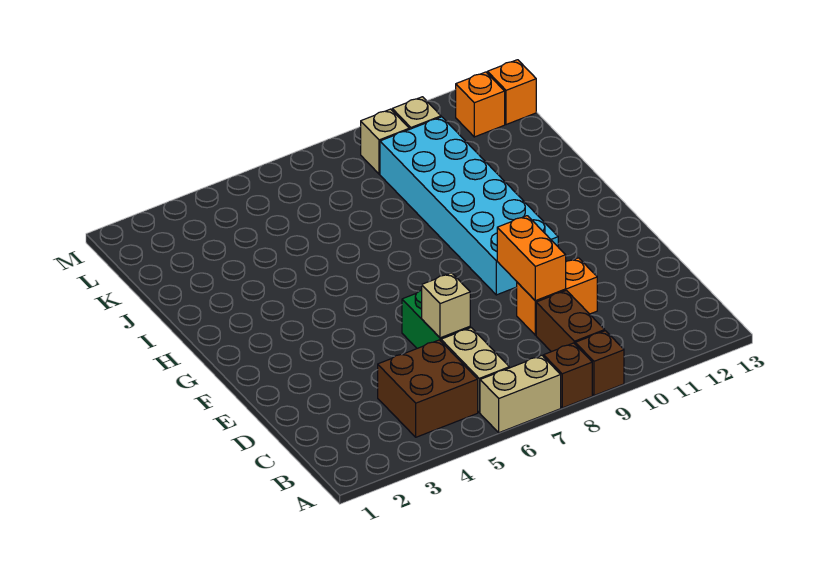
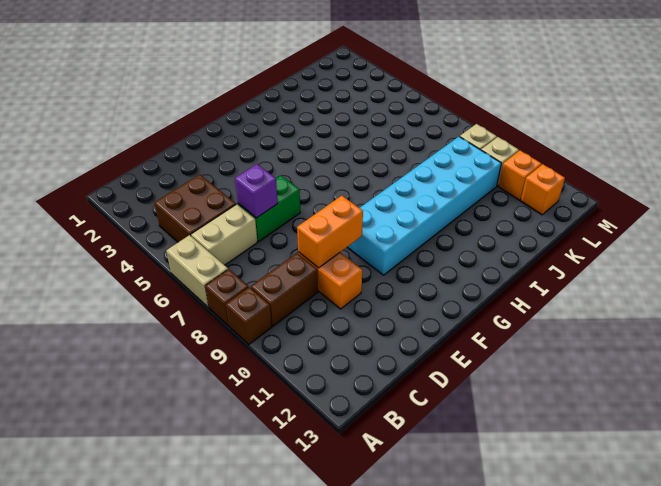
tan 1x1 brick [422,273,470,338] -> purple 1x1 brick [235,164,278,218]
orange 1x1 brick [487,60,536,125] -> orange 1x1 brick moved to [498,150,541,200]

